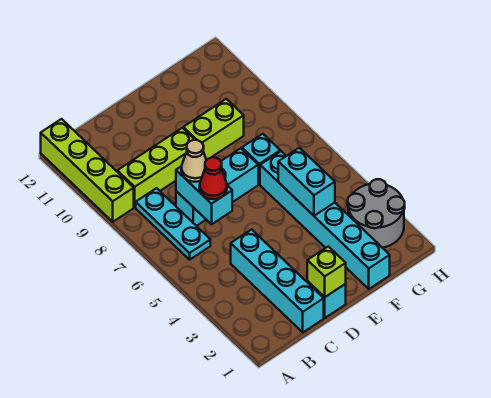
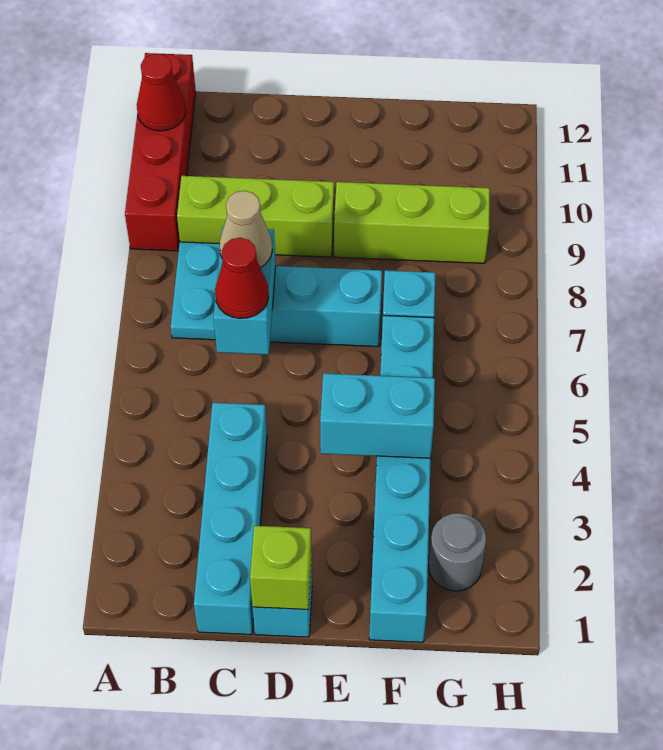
lime 1x4 brick [41,119,134,222] -> red 1x4 brick [125,53,196,251]
none -> red 1x1 cone [137,54,186,131]
cyan 1x3 plate [136,188,210,260] -> cyan 1x2 plate [171,242,220,340]
lime 1x2 brick [183,99,244,160] -> lime 1x3 brick [334,182,490,263]
cyan 1x2 brick [278,148,335,216] -> cyan 1x2 brick turned to [320,373,435,458]
grey 2x2 round brick [348,179,405,248] -> grey 1x1 round brick [428,513,486,591]

